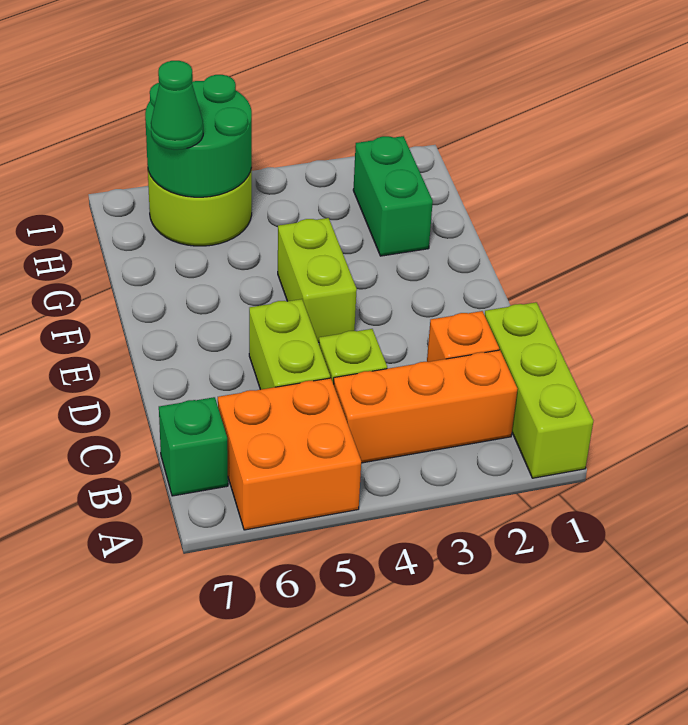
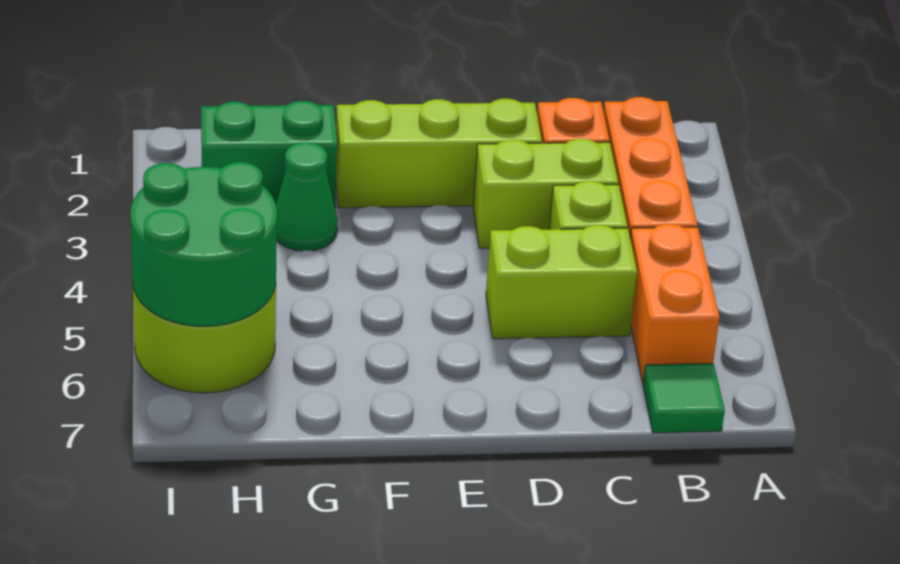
lime 1x3 brick [485,302,593,478] -> lime 1x3 brick moved to [336,99,542,208]
orange 2x2 brick [218,378,361,530] -> orange 1x2 brick [630,224,720,383]
green 1x1 brick [159,397,228,496] -> green 1x1 tile [643,363,725,433]
lime 1x2 brick [278,218,357,343] -> lime 1x2 brick moved to [473,139,618,248]
green 1x1 cone [151,61,203,150] -> green 1x1 cone moved to [276,142,338,251]

